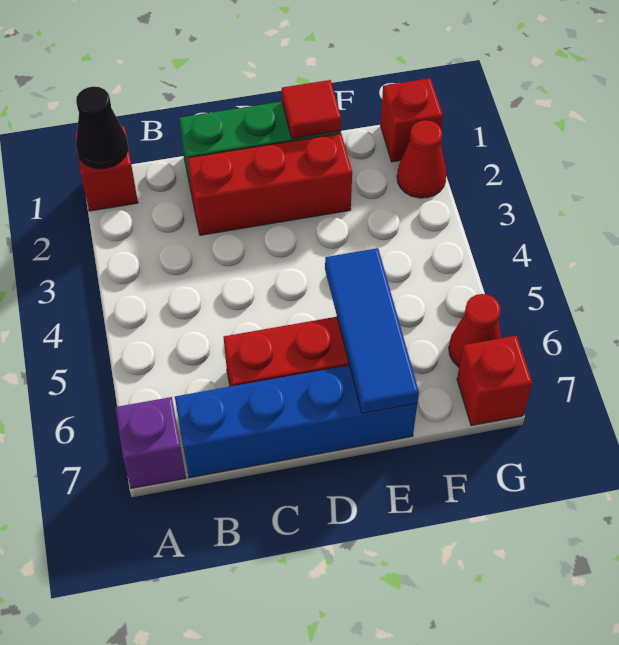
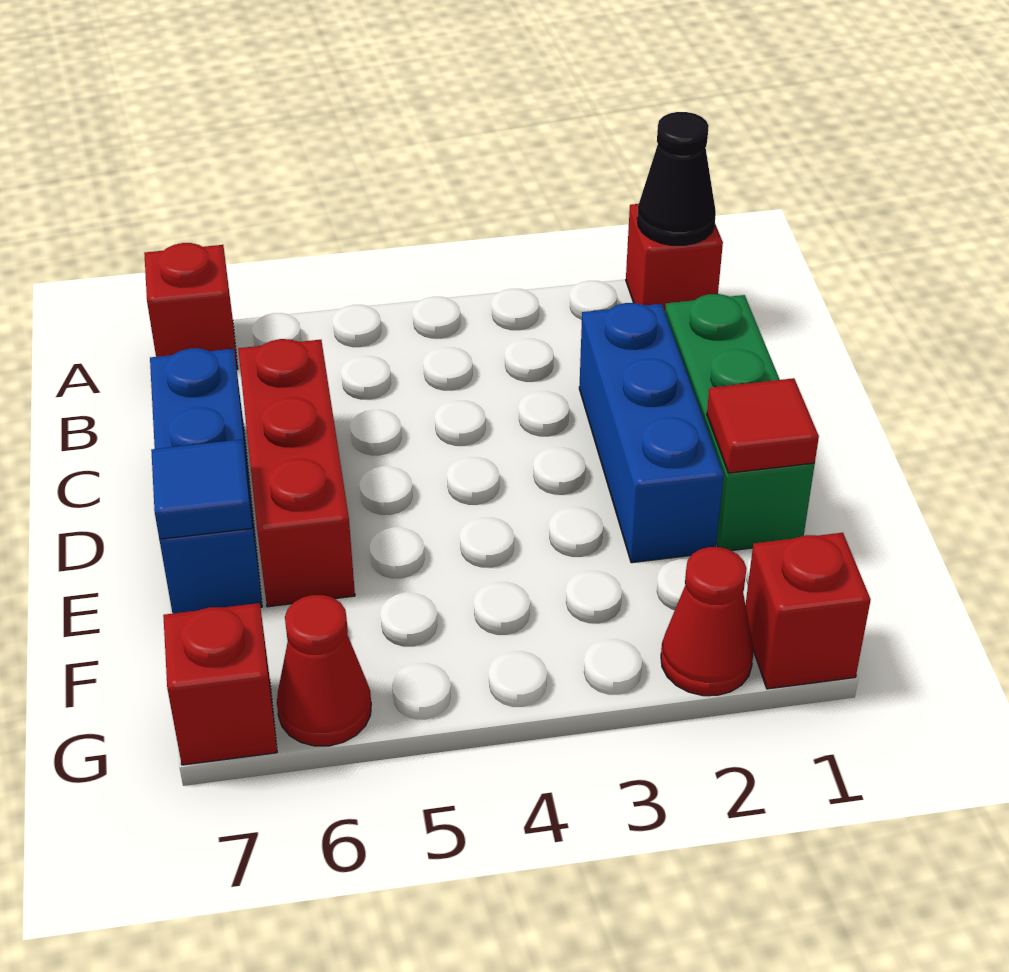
purple 1x1 brick [115,397,186,488] -> red 1x1 brick [144,243,238,369]
blue 1x4 brick [175,365,417,478] -> blue 1x3 brick [150,348,262,614]
red 1x3 brick [187,133,352,235] -> blue 1x3 brick [579,303,724,563]
blue 1x3 tile [325,248,419,413] -> blue 1x1 tile [151,439,252,539]

